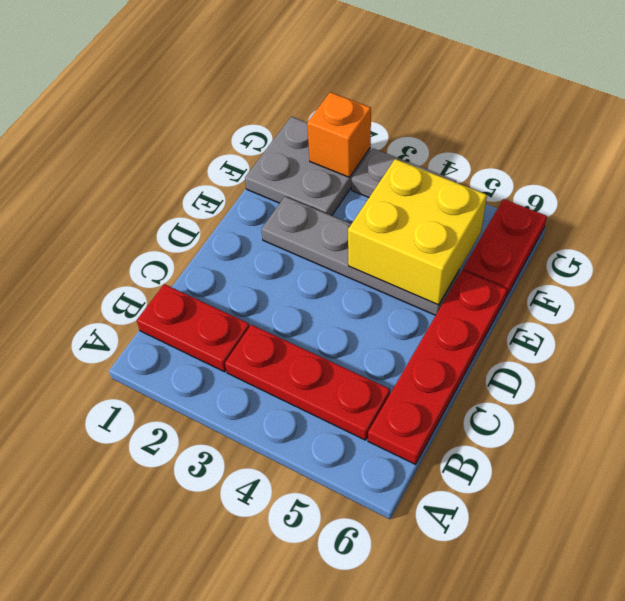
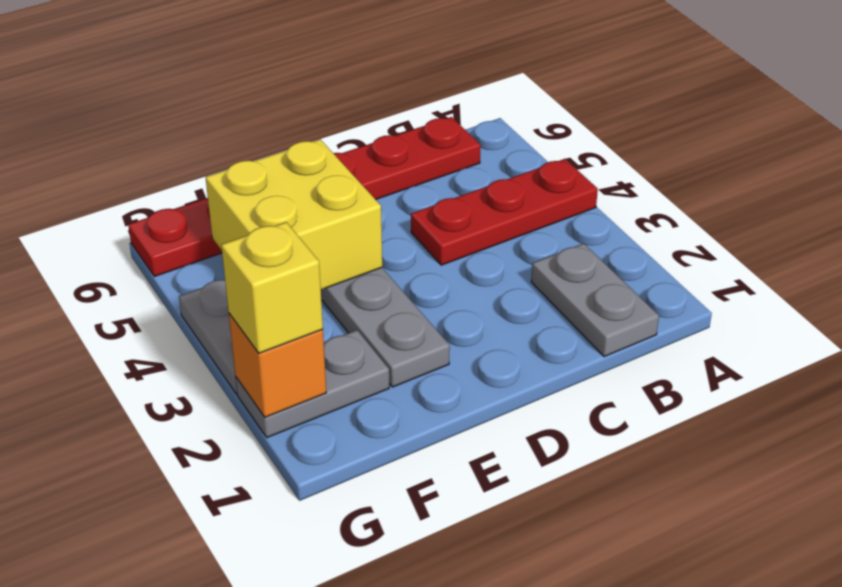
red 1x2 plate [137,284,250,372] -> grey 1x2 plate [531,243,659,357]
red 1x3 plate [225,325,390,440] -> red 1x3 plate turned to [411,159,598,265]
grey 2x2 plate [245,117,371,216] -> grey 1x2 plate [236,330,389,438]
none -> yellow 1x1 brick [221,222,323,353]

